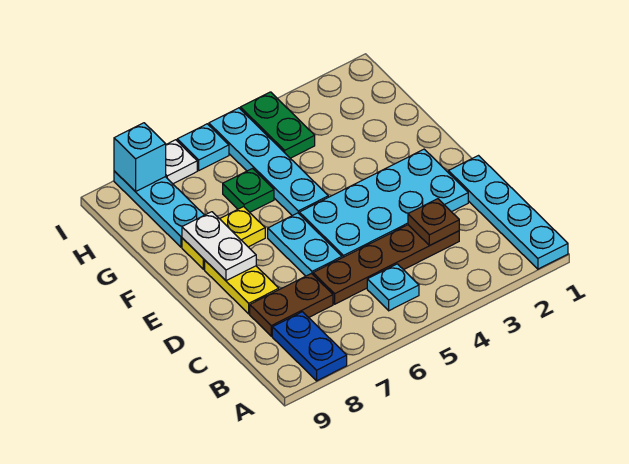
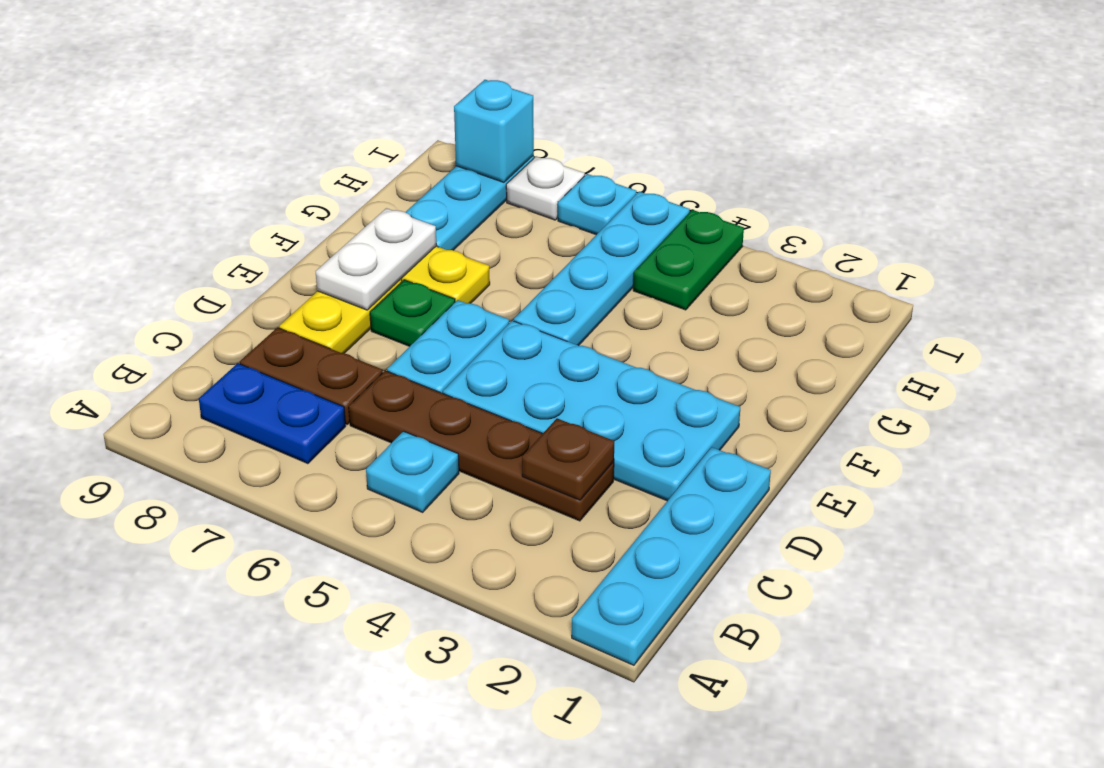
blue 1x2 plate [272,312,347,381] -> blue 1x2 plate turned to [199,363,346,464]
green 1x1 plate [223,169,274,212] -> green 1x1 plate moved to [370,280,455,346]

